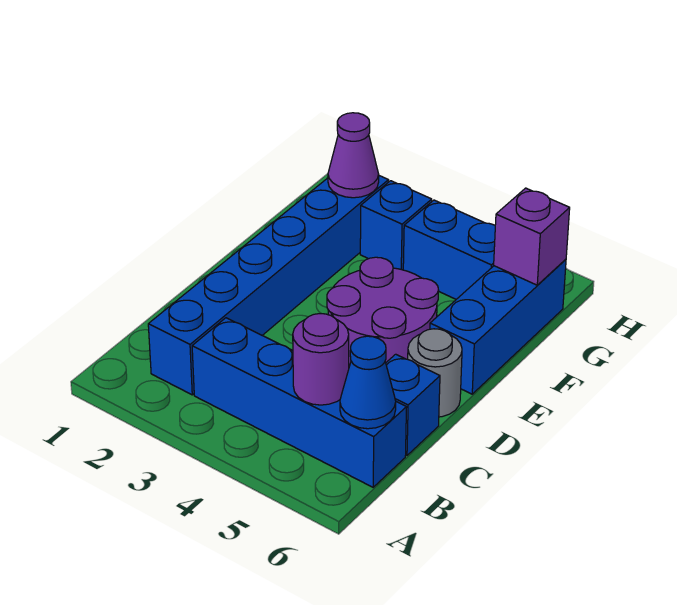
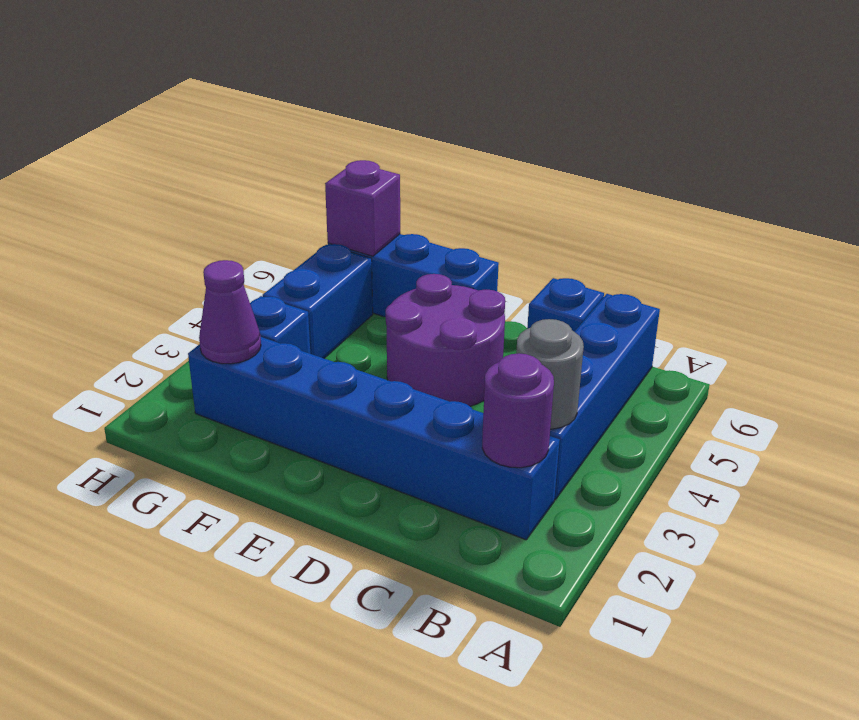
purple 1x1 round brick [293,314,349,405] -> purple 1x1 round brick moved to [482,353,554,468]
blue 1x1 cone [340,336,396,429] -> none
grey 1x1 round brick [408,329,462,417] -> grey 1x1 round brick moved to [516,319,584,429]

